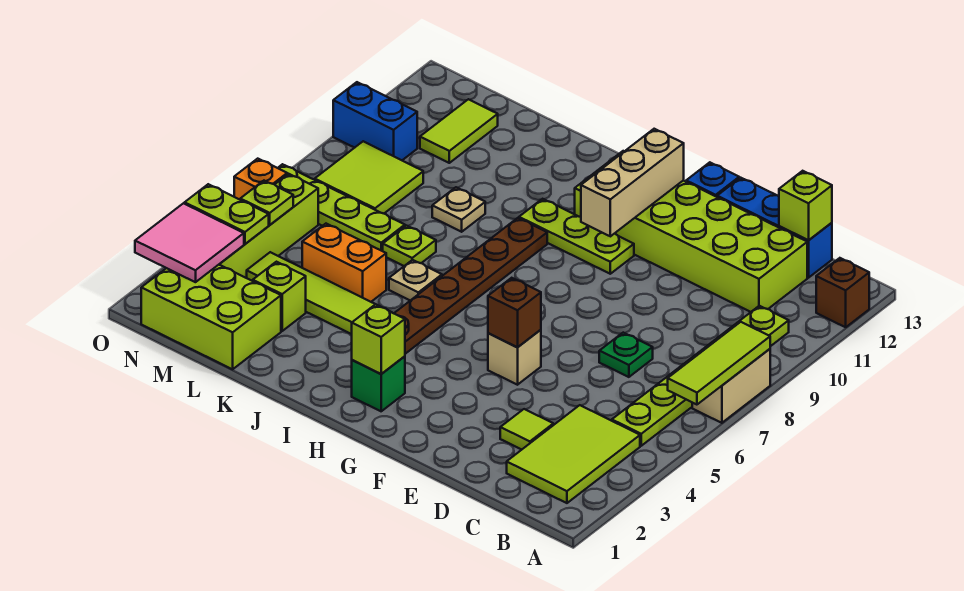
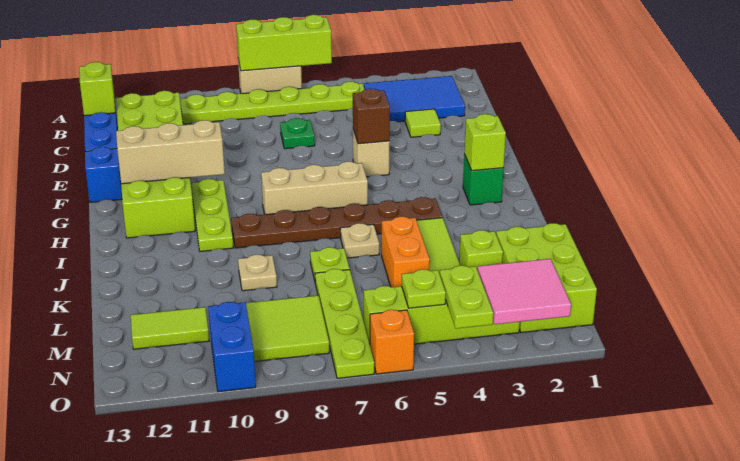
lime 1x3 tile [668,322,770,405] -> lime 1x3 brick [236,15,332,71]
brown 1x1 brick [816,258,869,327] -> none
lime 2x3 tile [507,405,640,503] -> blue 2x3 tile [364,76,465,122]
none -> tan 1x3 brick [261,162,368,215]

